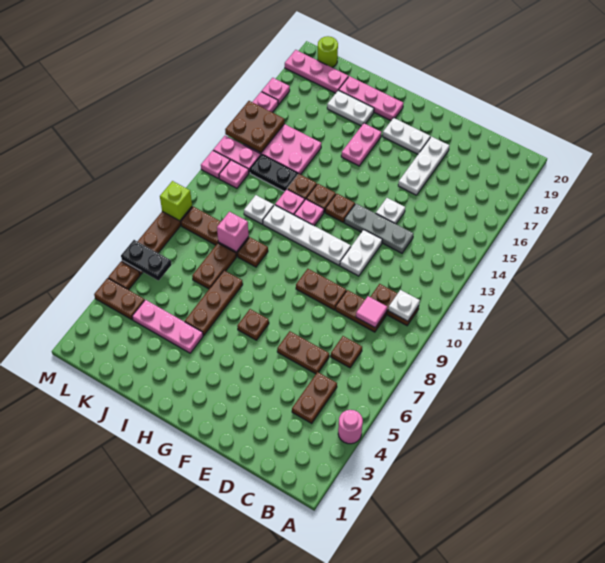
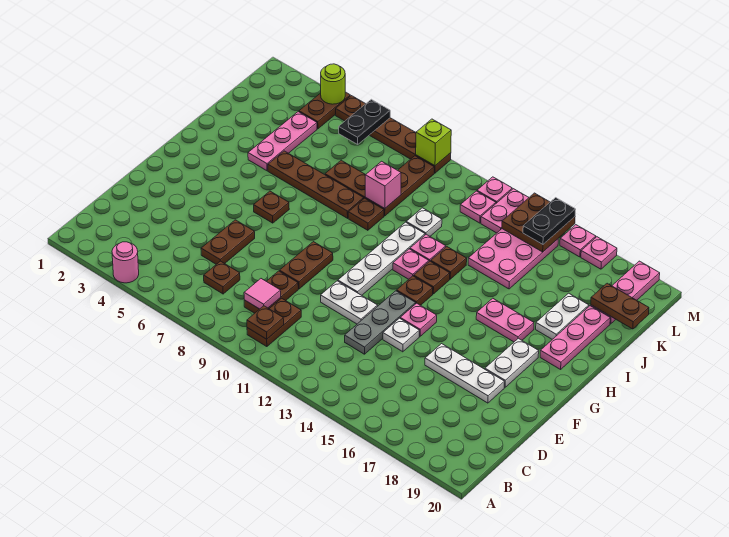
white 1x1 plate [388,290,420,321] -> brown 1x1 plate [247,306,284,339]
brown 1x2 plate [292,372,337,423] -> brown 1x2 plate moved to [591,283,649,329]
none -> pink 1x1 plate [400,303,437,336]
brown 1x3 plate [185,270,243,336] -> brown 1x4 plate [268,151,364,218]
black 1x2 plate [250,154,298,192] -> black 1x2 plate moved to [523,198,576,245]
lime 1x1 round brick [318,36,338,67] -> lime 1x1 round brick moved to [321,64,345,104]

